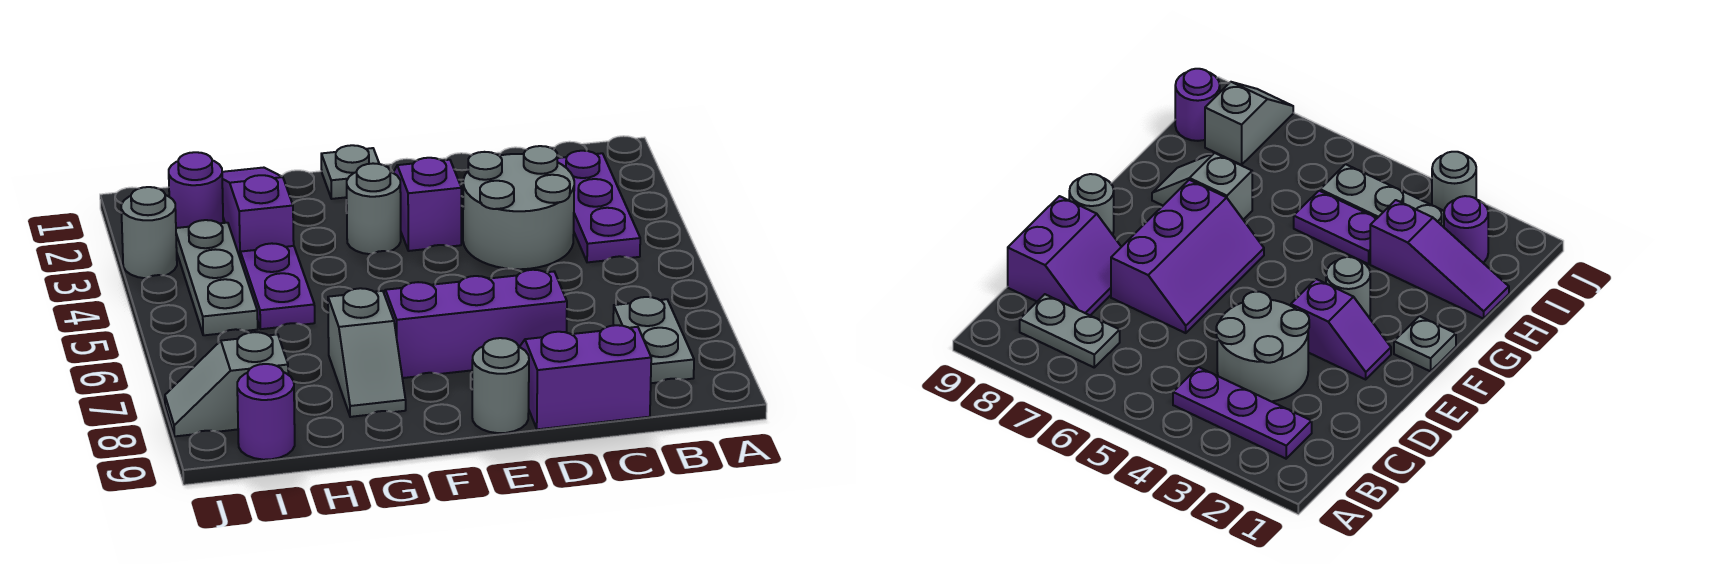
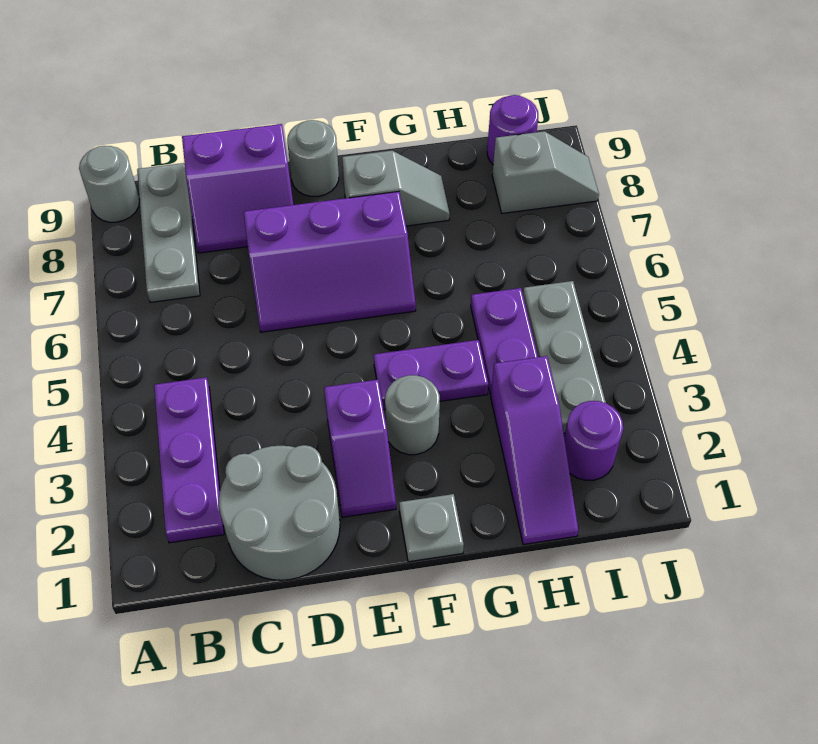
grey 1x2 plate [613,297,694,383] -> grey 1x3 plate [137,163,200,303]
grey 2x2 round brick [463,146,574,269] -> grey 2x2 round brick moved to [219,445,340,580]
none -> purple 1x2 plate [374,340,488,409]
grey 1x2 slope [328,288,406,417] -> grey 1x2 slope turned to [342,151,450,226]
grey 1x1 round brick [121,187,177,278] -> grey 1x1 round brick moved to [79,146,140,222]

